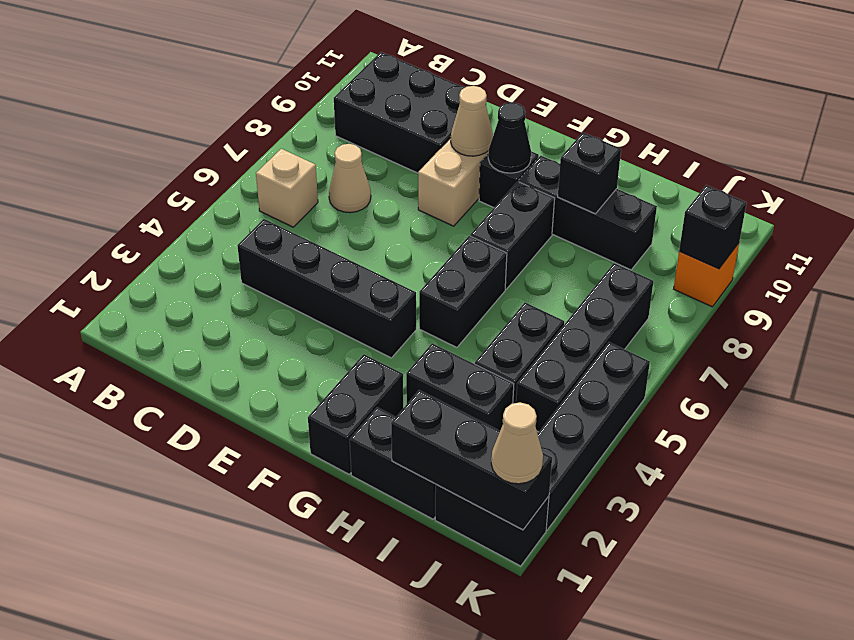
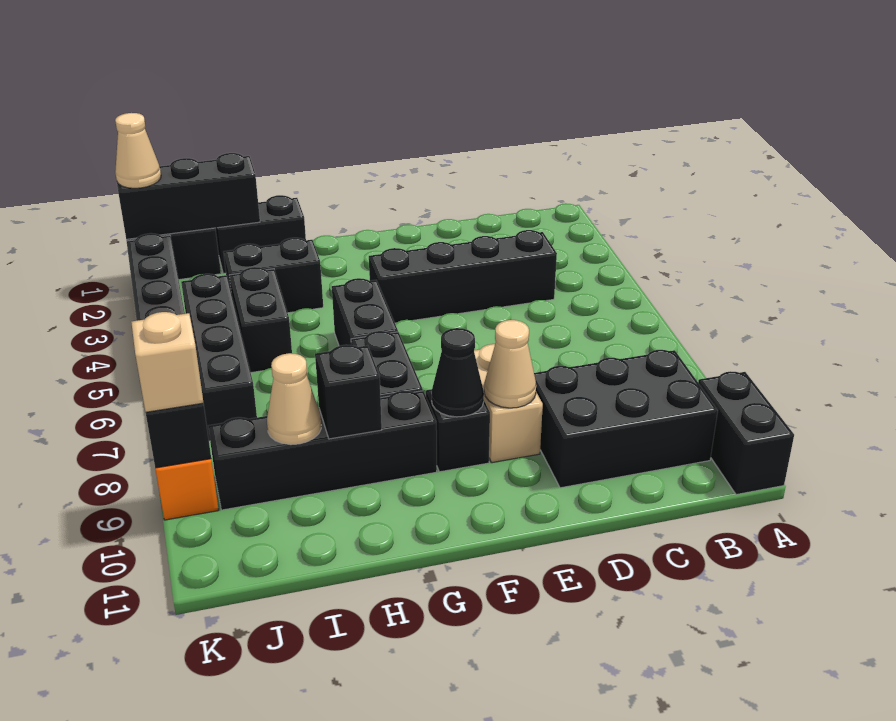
tan 1x1 brick [256,149,318,227] -> tan 1x1 brick moved to [131,312,203,412]
tan 1x1 cone [329,144,371,213] -> tan 1x1 cone moved to [267,353,321,445]
black 1x2 brick [308,354,403,474] -> black 1x2 brick moved to [698,371,794,495]
black 1x3 brick [519,156,657,270] -> black 1x4 brick [208,391,437,510]

